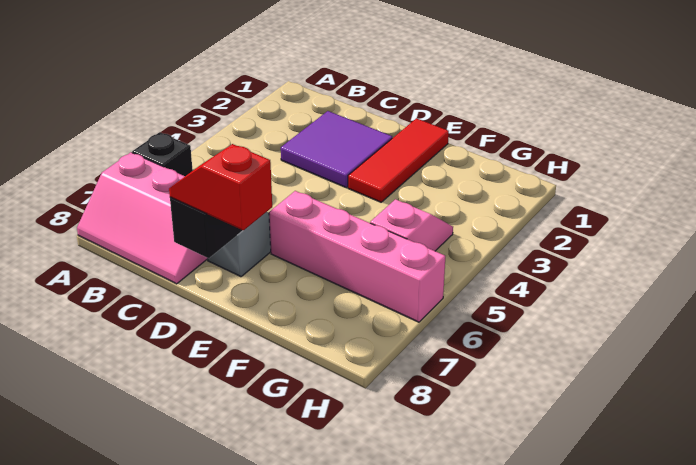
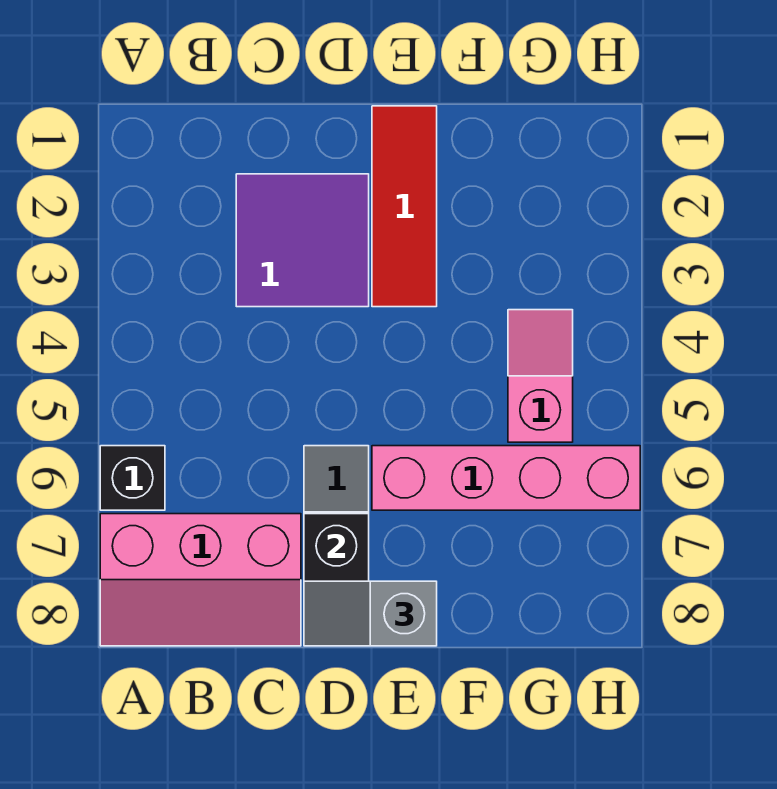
red 1x2 slope [169,144,272,231] -> grey 1x2 slope [304,581,437,646]

